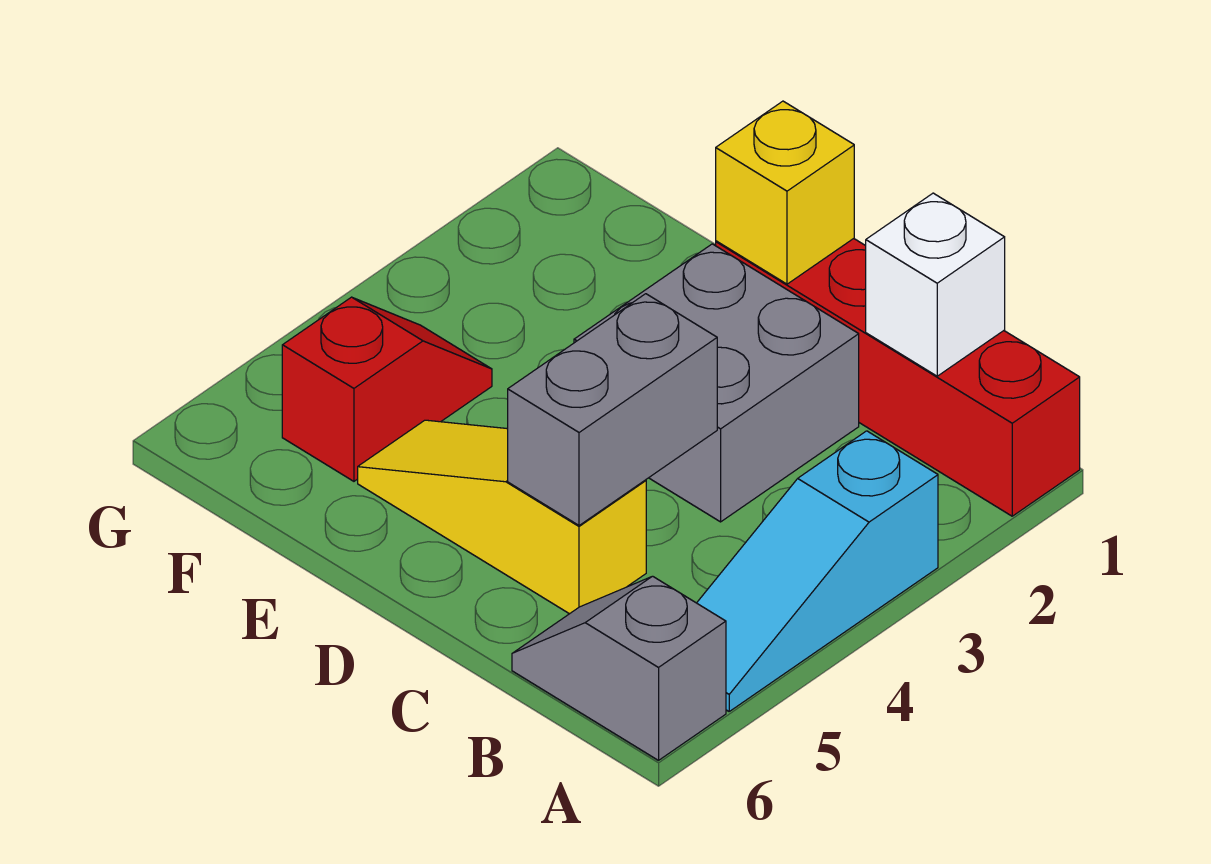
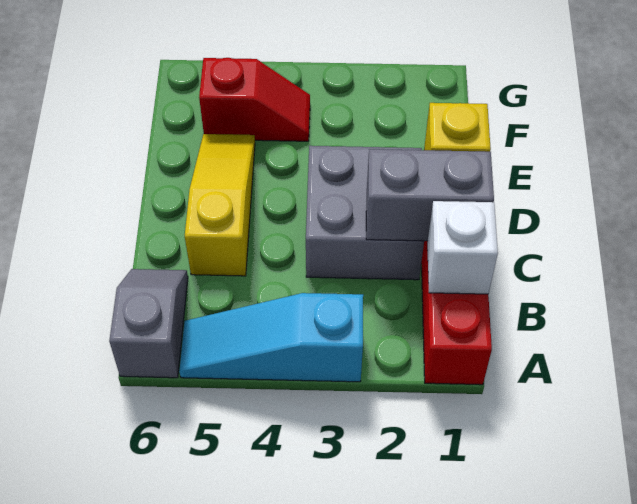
grey 1x2 brick [508,294,717,526] -> grey 1x2 brick moved to [366,149,494,241]

